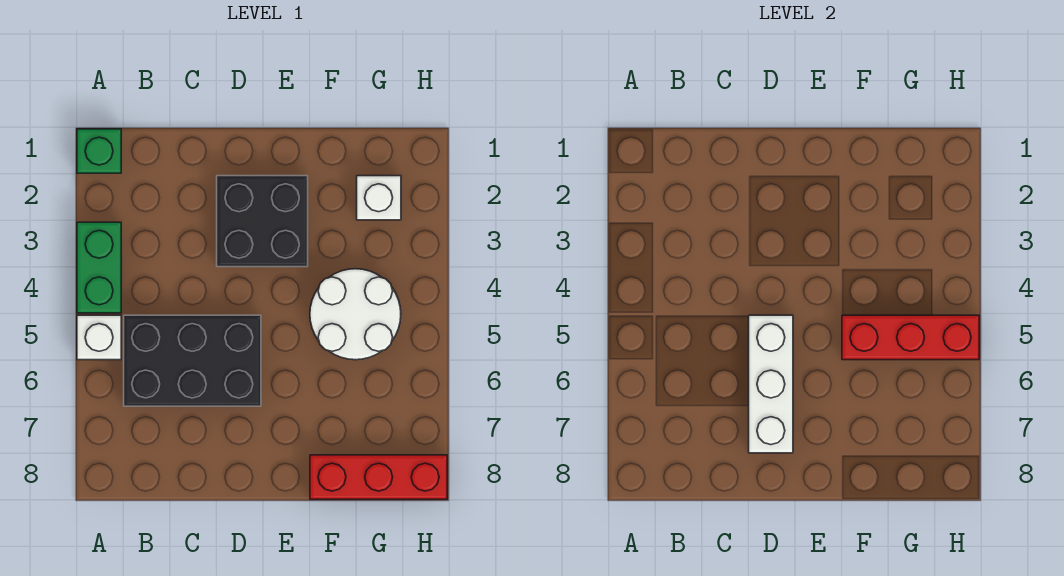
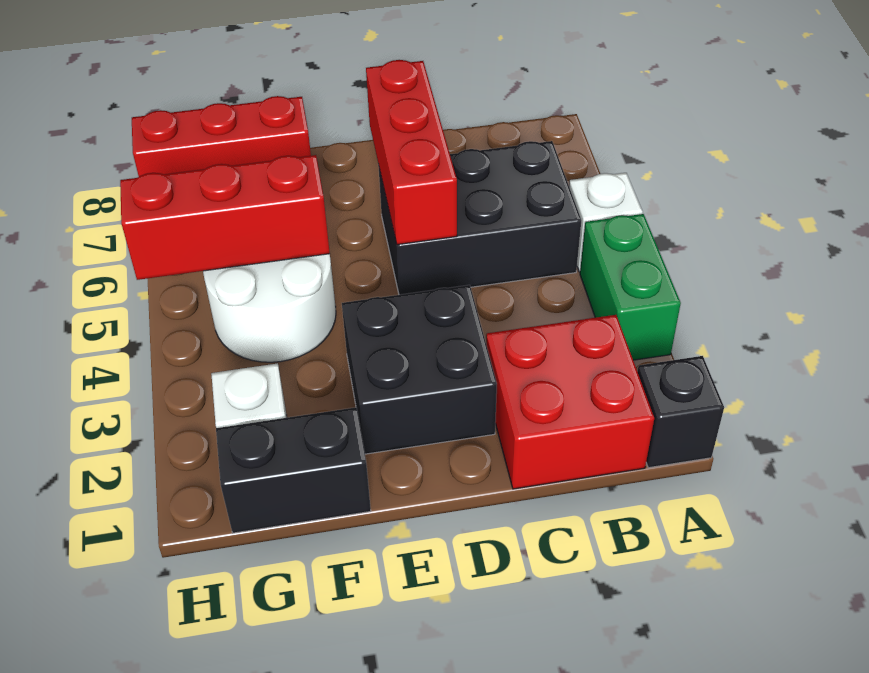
green 1x1 brick [77,129,121,173] -> black 1x1 brick [637,356,724,468]
none -> red 2x2 brick [486,315,654,489]
white 1x3 brick [749,315,793,453] -> red 1x3 brick [366,60,457,245]
none -> black 1x2 brick [216,407,371,533]

